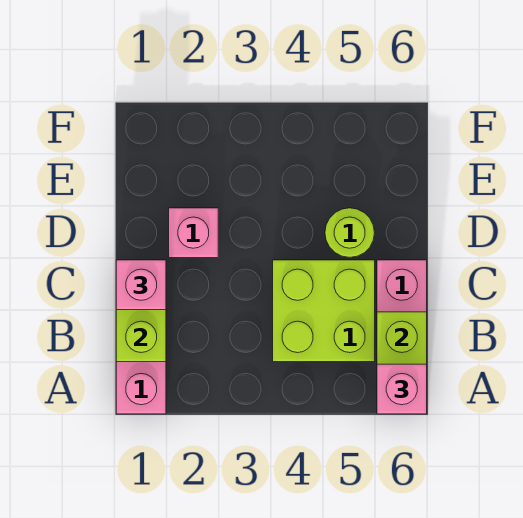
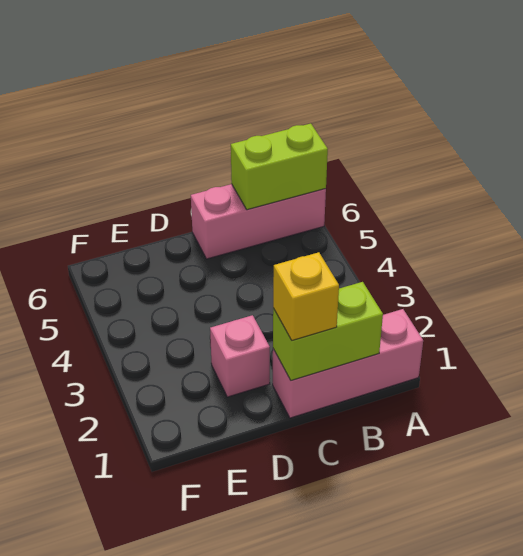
pink 1x1 brick [377,364,427,414] -> none
lime 2x2 brick [273,260,375,362] -> none
pink 1x1 brick [116,260,166,310] -> yellow 1x1 brick [273,252,339,340]
lime 1x1 round brick [325,208,375,257] -> none

